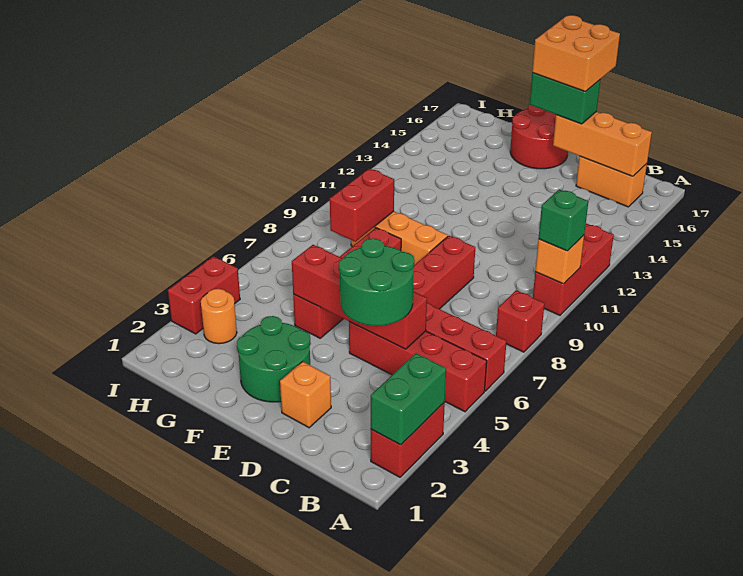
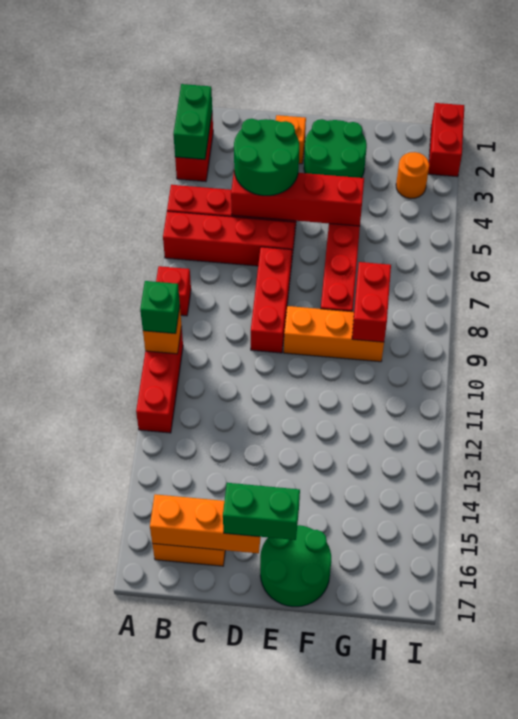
orange 2x2 brick [532,15,620,92] -> none
red 2x2 round brick [510,104,568,169] -> green 2x2 round brick [260,525,331,607]
red 1x2 brick [168,256,240,334] -> red 1x2 brick moved to [428,103,464,177]

